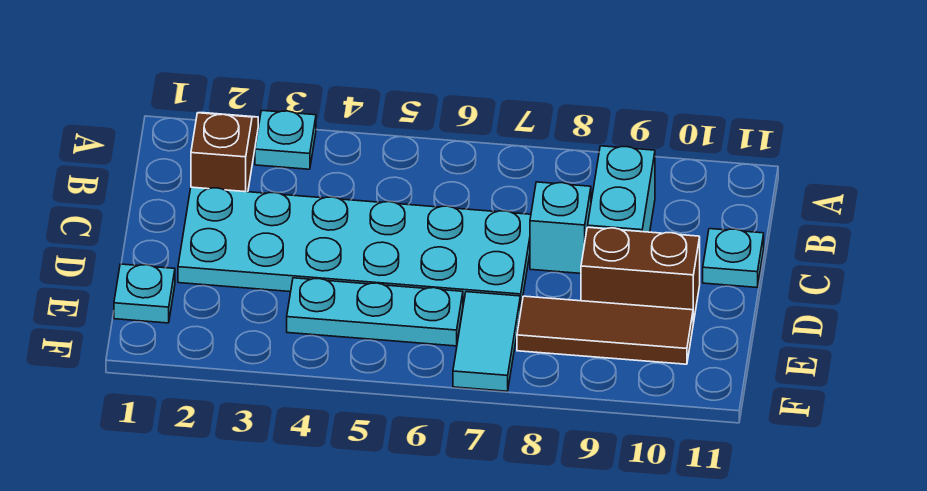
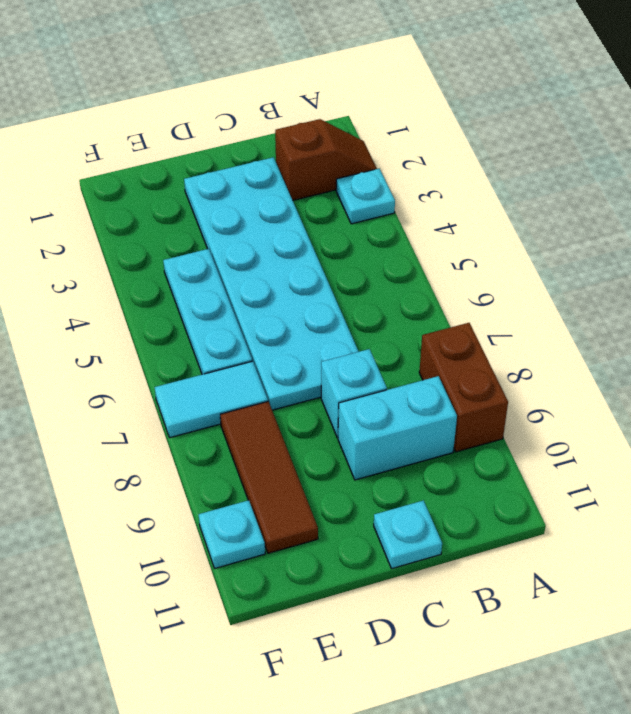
brown 1x2 brick [581,227,700,323] -> brown 1x2 brick moved to [419,323,508,452]
cyan 1x1 plate [114,264,175,323] -> cyan 1x1 plate moved to [199,500,265,568]

